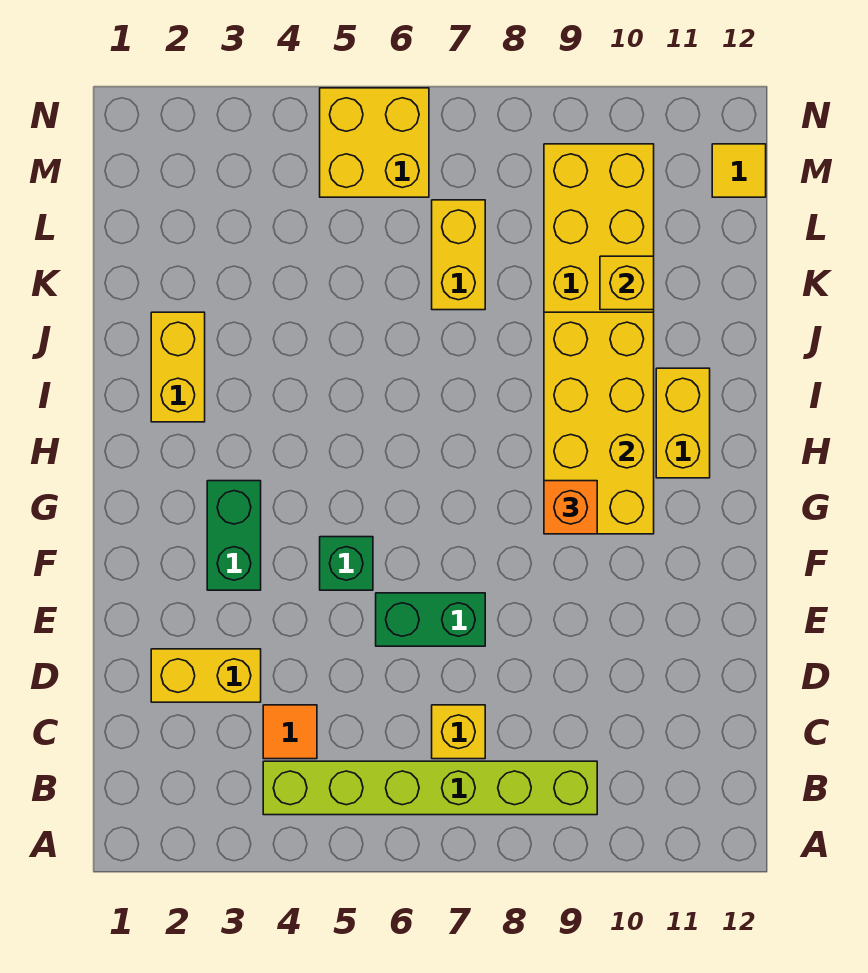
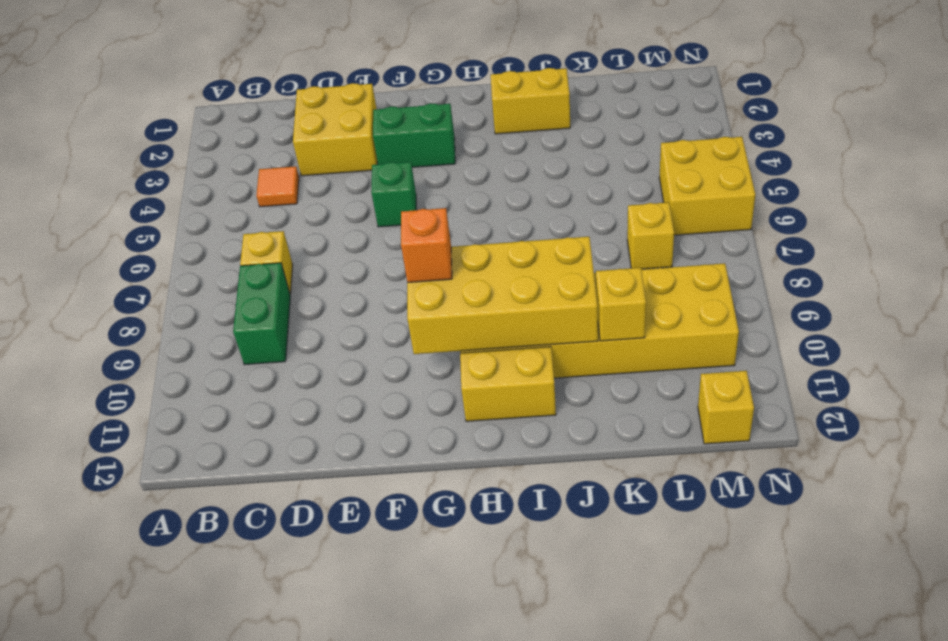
lime 1x6 brick [263,761,597,815] -> none
yellow 1x2 brick [151,649,261,702] -> yellow 2x2 brick [293,83,377,176]
green 1x2 brick [376,593,485,646] -> green 1x2 brick moved to [233,263,290,365]
yellow 1x2 brick [432,200,485,310] -> yellow 1x1 brick [627,202,674,269]
yellow 1x1 tile [712,144,766,197] -> yellow 1x1 brick [698,371,754,444]

